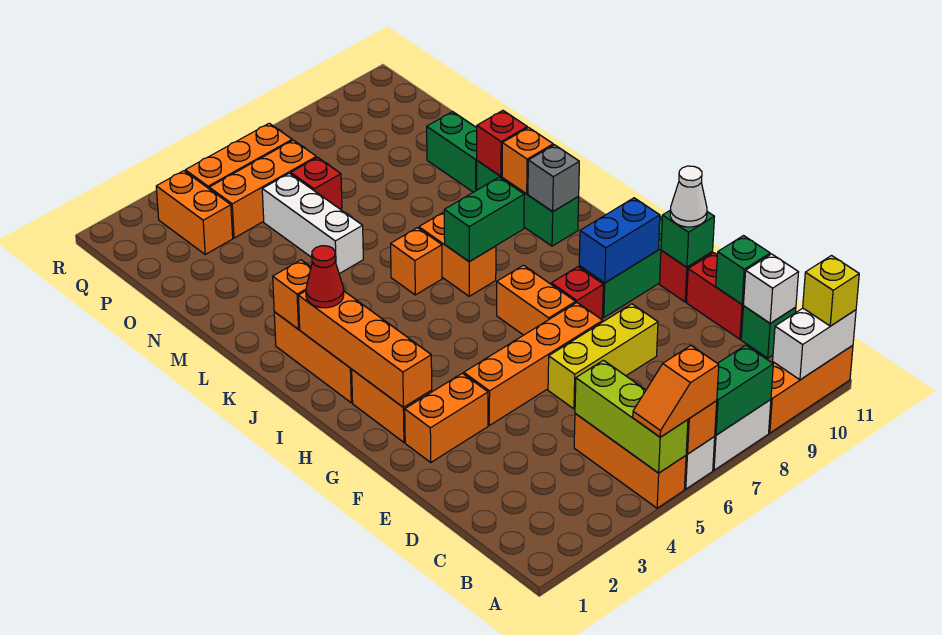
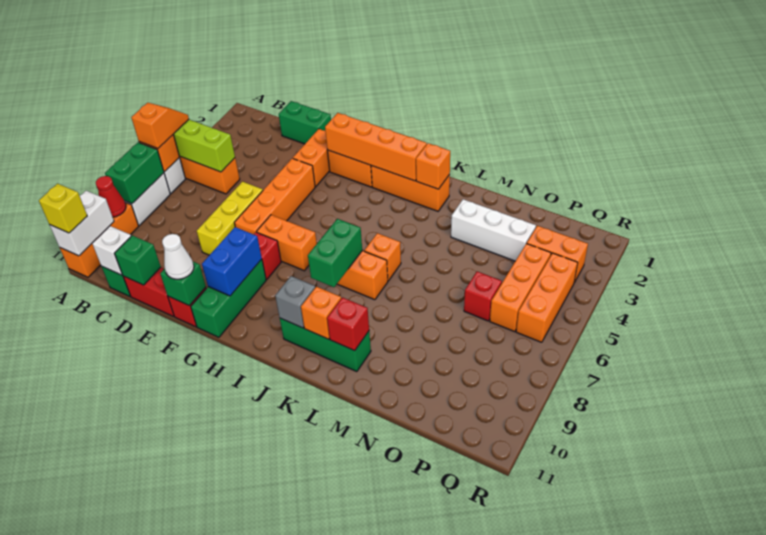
red 1x1 cone [306,246,344,308] -> red 1x1 cone moved to [96,176,126,217]
white 1x3 brick [262,173,363,274] -> white 1x3 brick moved to [451,199,536,261]
green 1x2 brick [427,112,477,192] -> green 1x2 brick moved to [279,101,331,144]

